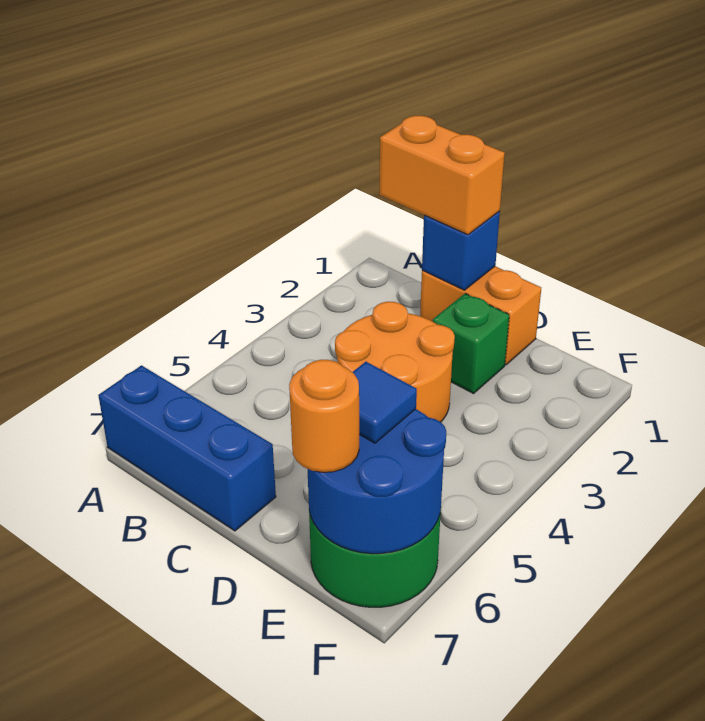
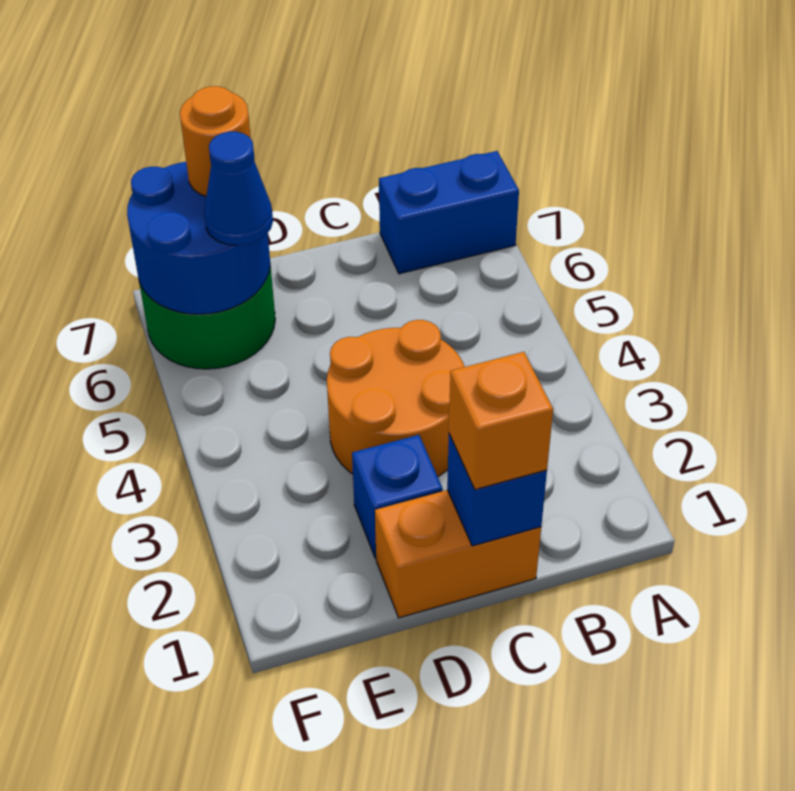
blue 1x3 brick [98,365,276,531] -> blue 1x2 brick [379,151,519,274]
orange 1x2 brick [379,116,505,235] -> orange 1x1 brick [449,352,553,490]
green 1x1 brick [433,293,509,394] -> blue 1x1 brick [352,435,443,559]
blue 1x1 tile [353,362,417,443] -> blue 1x1 cone [204,132,273,246]

